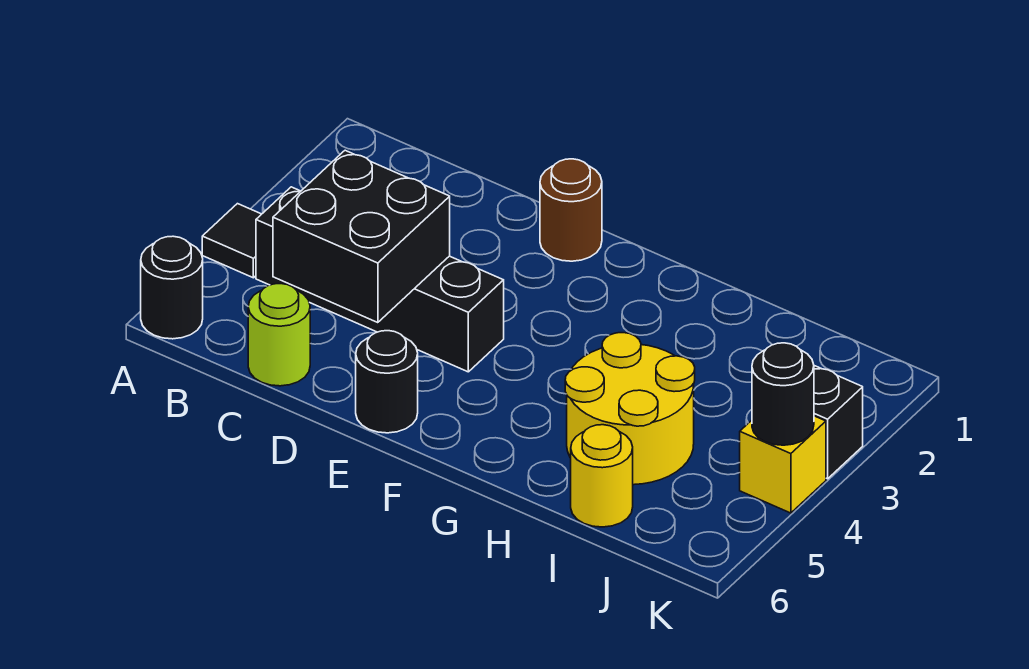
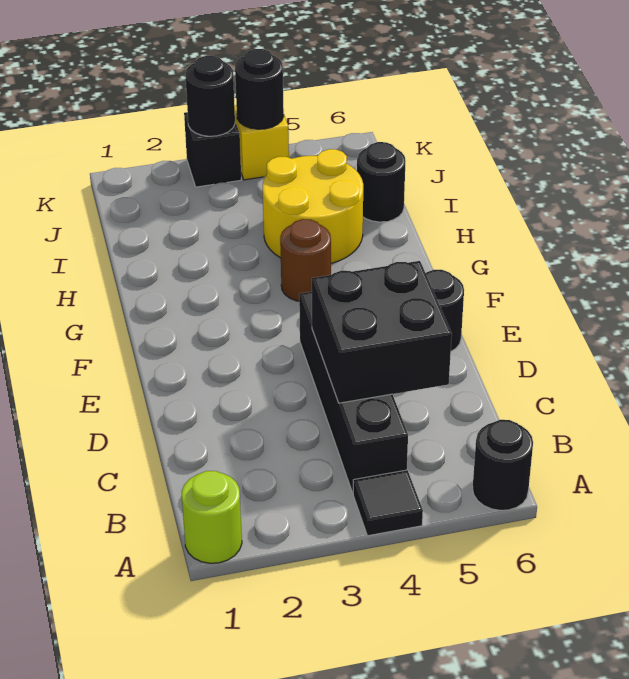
lime 1x1 round brick [248,284,310,386] -> lime 1x1 round brick moved to [182,471,242,563]
brown 1x1 round brick [540,159,602,261] -> brown 1x1 round brick moved to [280,219,331,301]
yellow 1x1 round brick [571,425,633,527] -> black 1x1 round brick [357,142,405,222]
none -> black 1x1 round brick [185,56,235,136]

